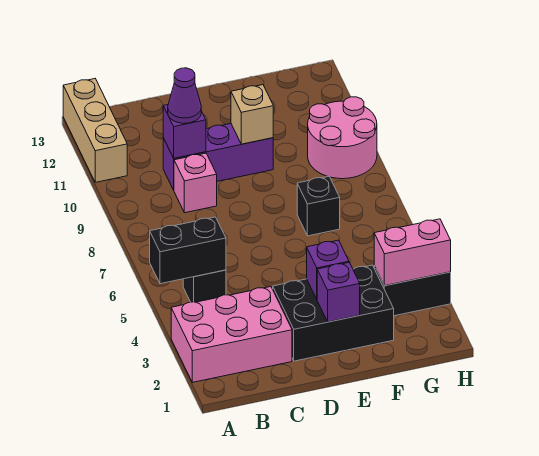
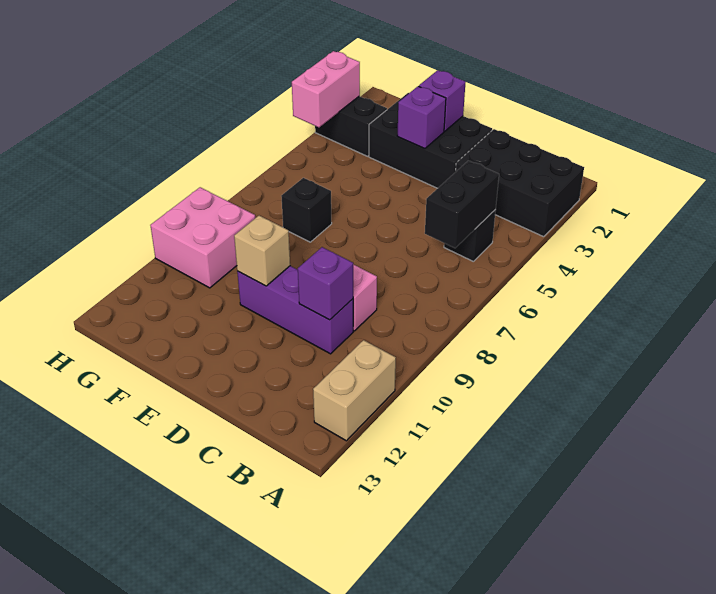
pink 2x3 brick [171,287,292,382] -> black 2x3 brick [456,129,584,237]
black 1x2 brick [150,217,226,284] -> black 1x2 brick turned to [425,161,499,248]
tan 1x3 brick [63,79,127,182] -> tan 1x2 brick [313,340,396,441]
purple 1x1 cone [168,68,201,123] -> none
pink 1x2 brick [374,219,451,286] -> pink 1x2 brick turned to [292,51,360,127]
pink 2x2 round brick [308,97,377,179] -> pink 2x2 brick [150,187,255,288]

